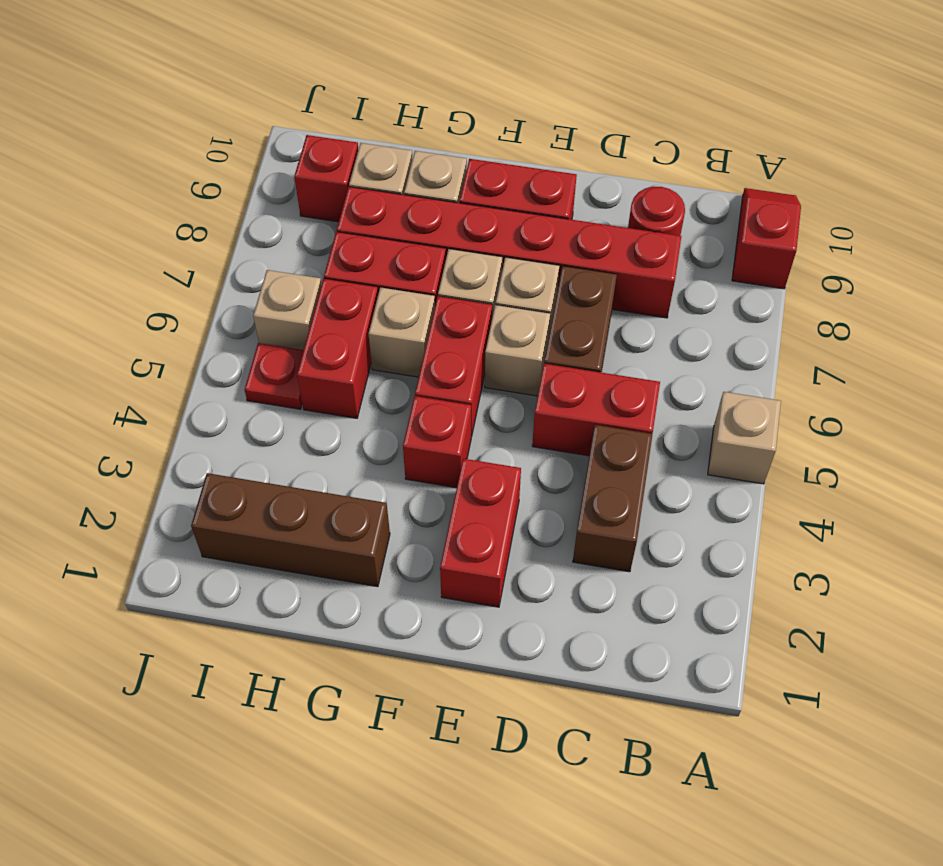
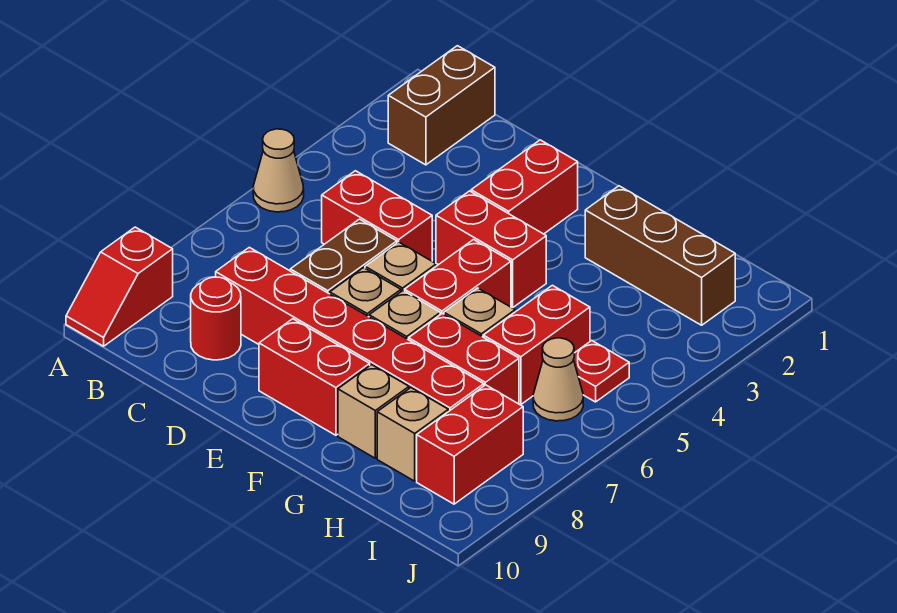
tan 1x1 brick [708,392,781,484] -> tan 1x1 cone [253,129,304,212]
brown 1x2 brick [573,425,652,572] -> brown 1x2 brick moved to [388,46,495,165]
red 1x1 brick [403,396,471,488] -> red 1x2 brick [436,191,546,308]
tan 1x1 brick [253,270,321,350] -> tan 1x1 cone [533,338,583,421]
red 1x1 brick [294,135,358,222] -> red 1x2 brick [417,385,523,504]

